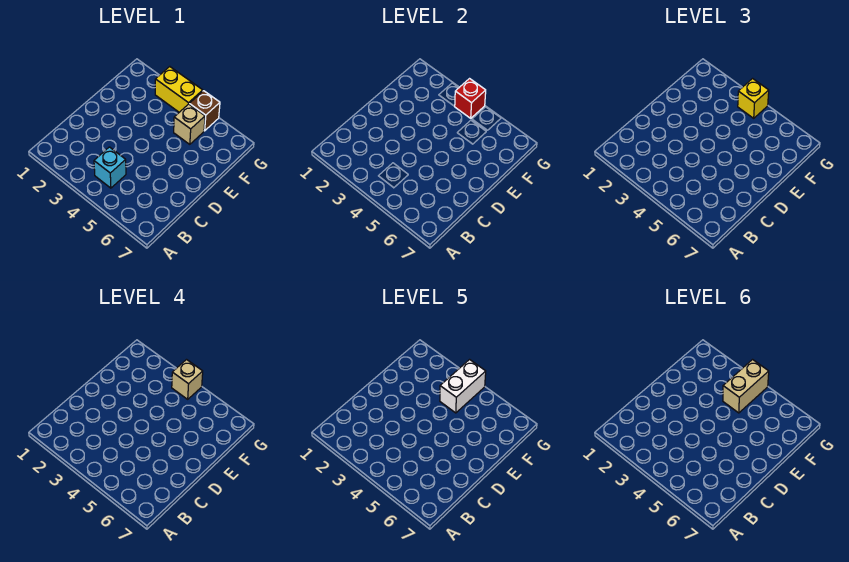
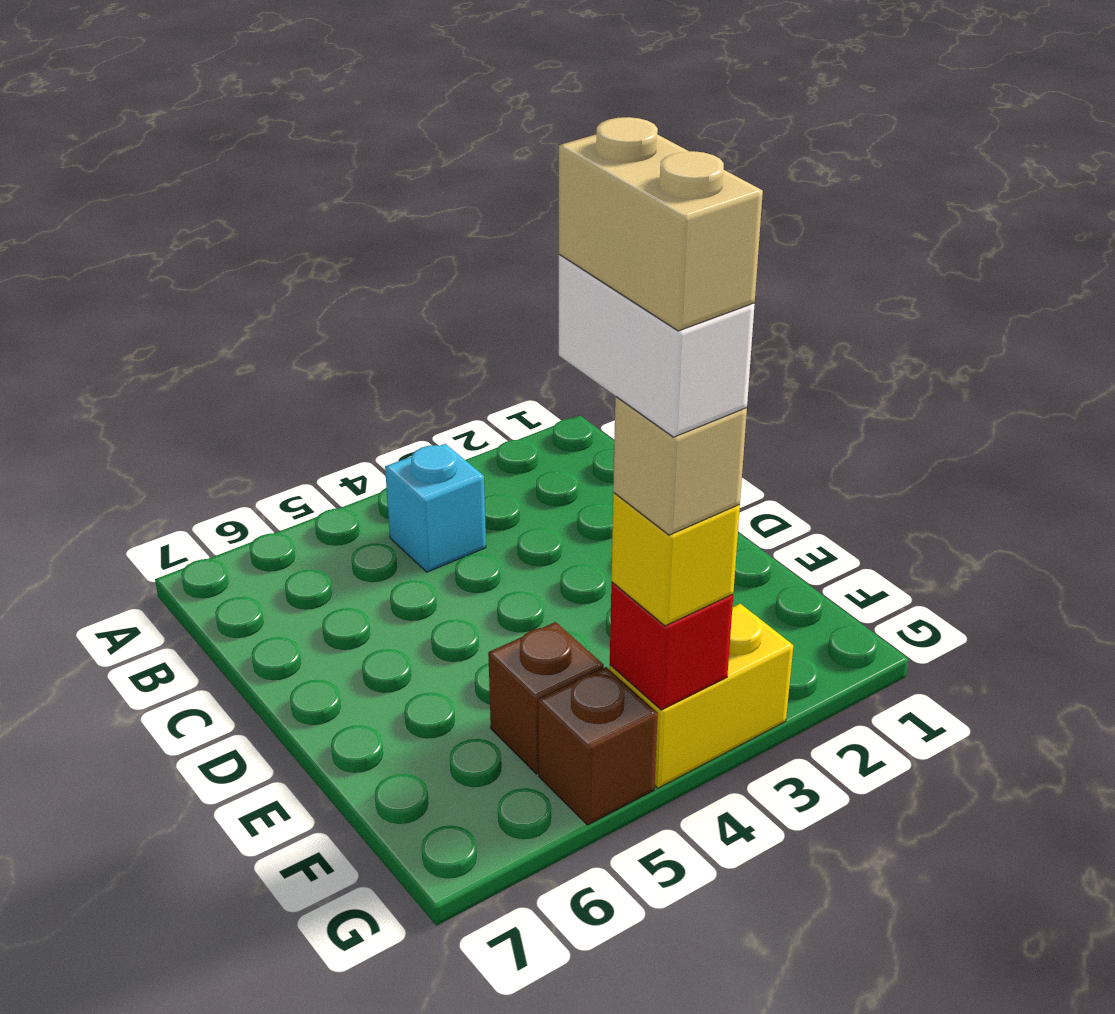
tan 1x1 brick [174,104,205,144] -> brown 1x1 brick [488,622,604,774]

